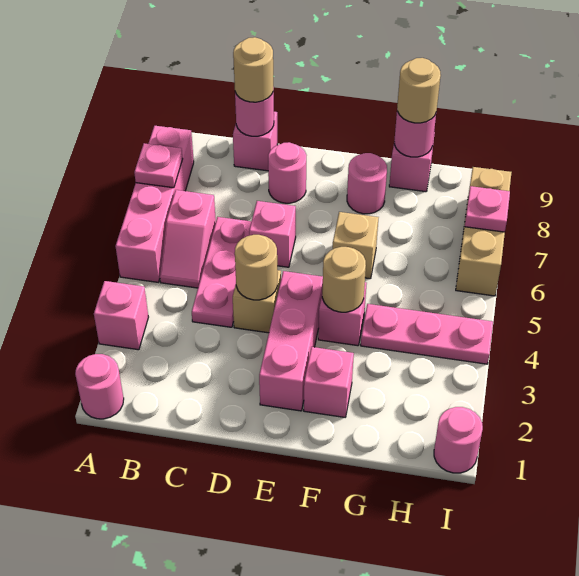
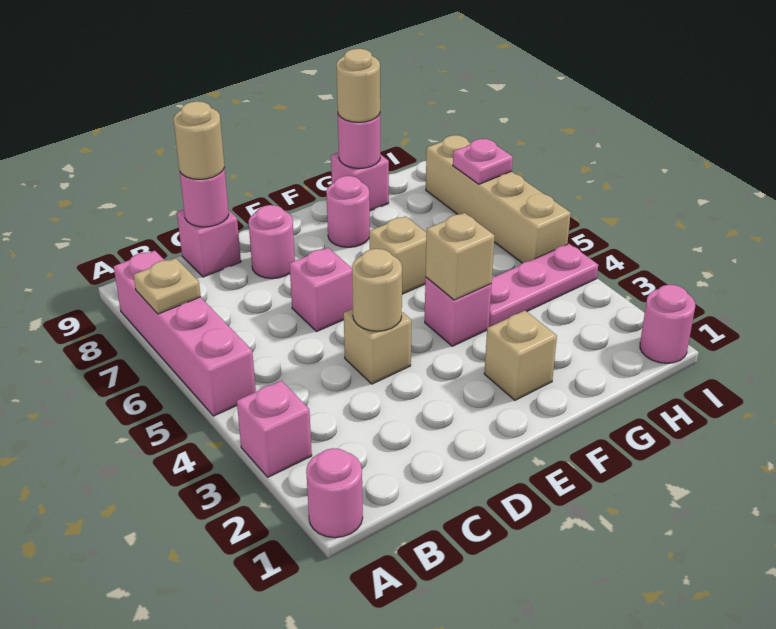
pink 1x1 plate [134,143,182,188] -> tan 1x1 plate [133,258,201,314]
pink 1x2 slope [160,190,216,288] -> none
pink 1x3 plate [192,217,251,327] -> none
pink 1x3 brick [259,271,323,411] -> none
pink 1x1 brick [304,347,354,417] -> tan 1x1 brick [484,311,557,400]
tan 1x1 round brick [322,247,366,312] -> tan 1x1 brick [426,213,495,300]
tan 1x3 brick [456,167,512,296] -> tan 1x4 brick [426,135,571,263]

